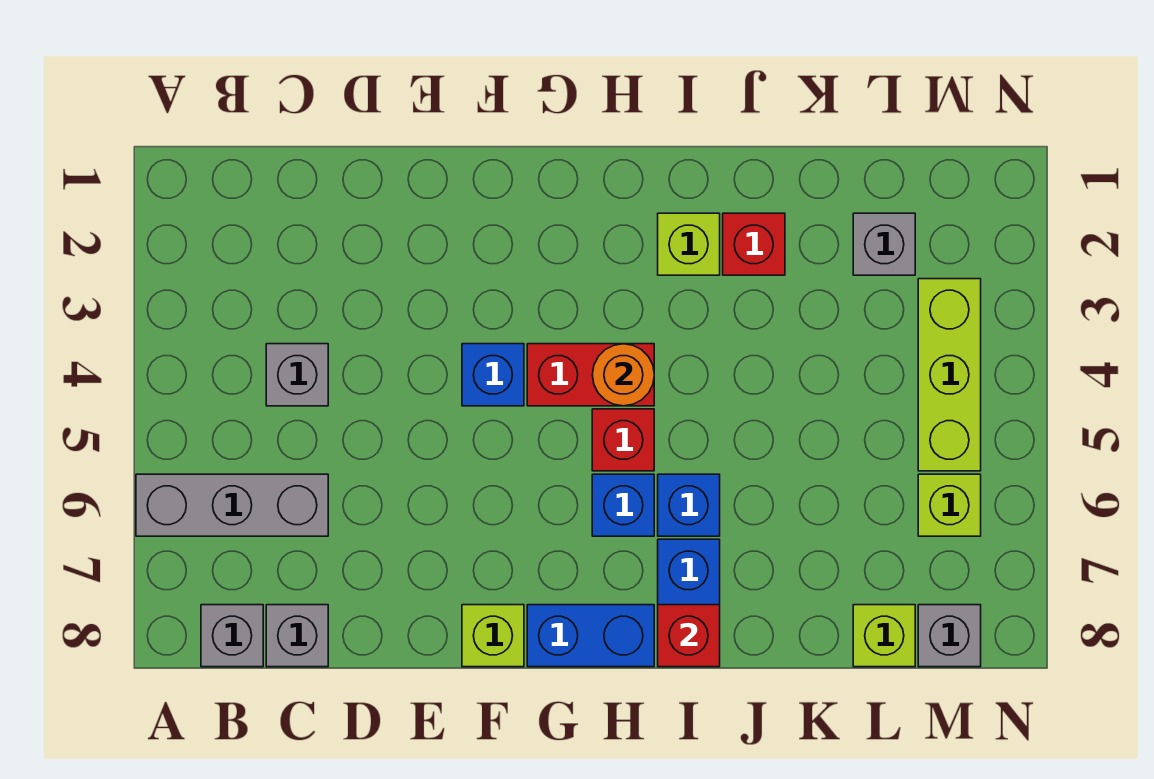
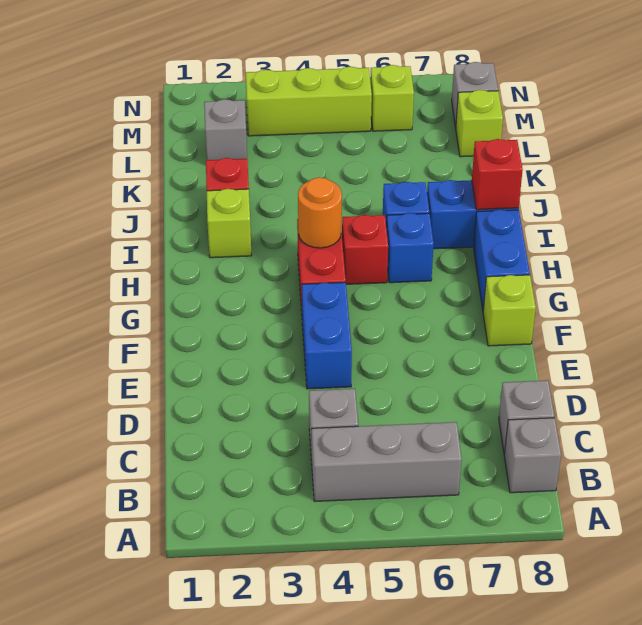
grey 1x3 brick [136,474,328,536] -> grey 1x3 brick turned to [312,422,462,501]
blue 1x1 brick [462,344,524,406] -> blue 1x2 brick [302,282,352,389]

